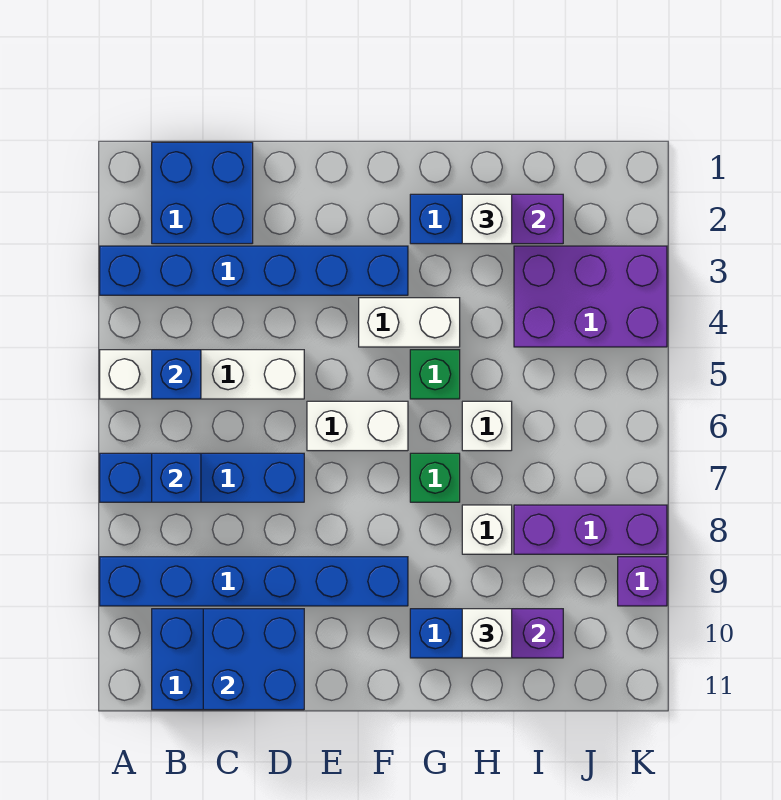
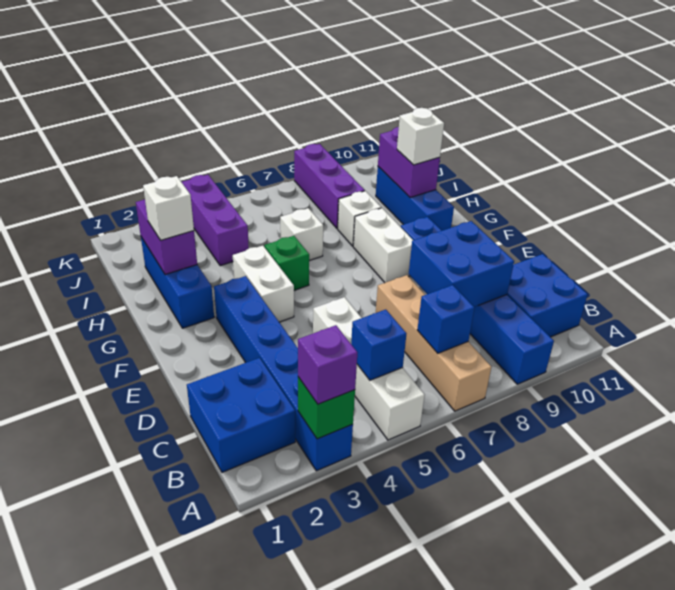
blue 1x4 brick [100,453,304,502] -> tan 1x4 brick [376,275,491,411]
blue 2x2 brick [203,609,304,710] -> blue 2x2 brick moved to [409,221,514,307]
white 1x2 brick [307,401,408,451] -> white 1x2 brick moved to [353,208,413,283]
green 1x1 brick [410,453,460,502] -> green 1x1 brick moved to [298,377,355,439]
purple 2x3 brick [514,246,667,347] -> purple 1x3 brick [182,175,249,266]
purple 1x1 brick [618,557,667,606] -> purple 1x1 brick moved to [298,325,357,404]

